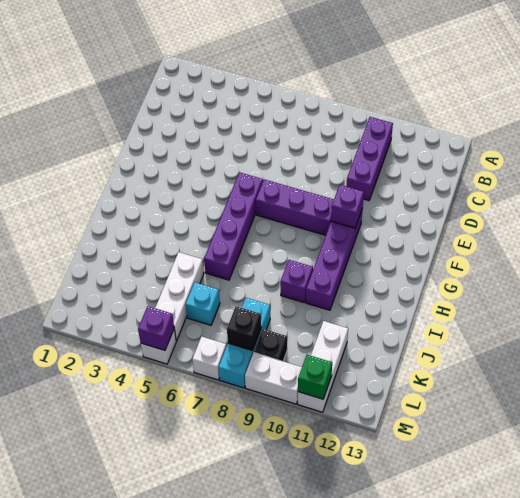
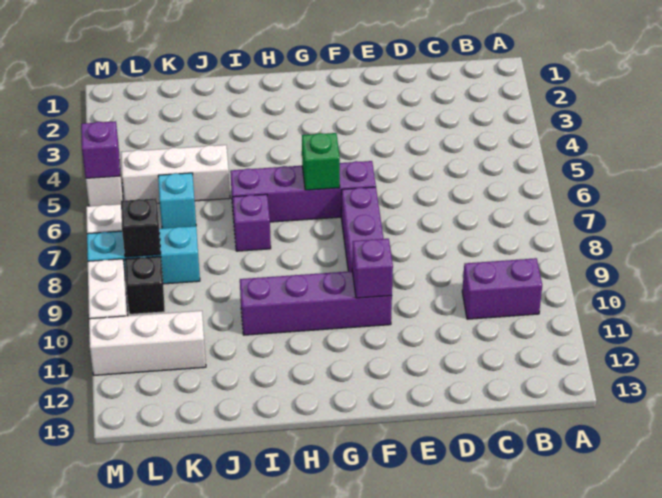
purple 1x3 brick [346,117,393,200] -> purple 1x2 brick [462,258,542,319]
purple 1x1 brick [280,260,313,303] -> purple 1x1 brick moved to [233,194,271,251]
green 1x1 brick [298,355,332,399] -> green 1x1 brick moved to [302,133,340,190]

